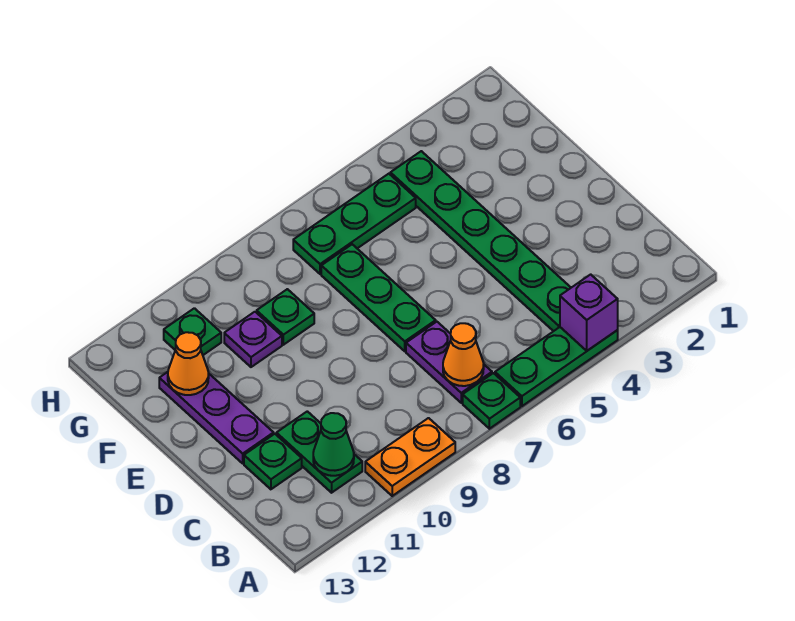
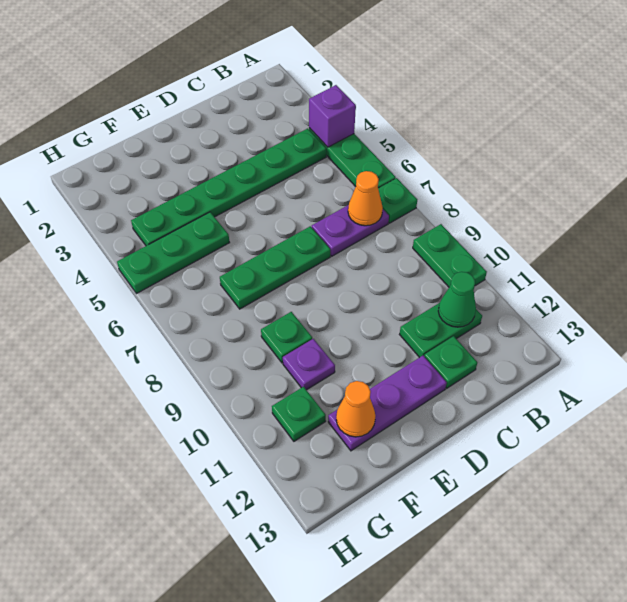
orange 1x2 plate [365,418,455,496] -> green 1x2 plate [413,224,487,287]
green 1x3 plate [293,174,416,274] -> green 1x3 plate turned to [117,212,230,294]

